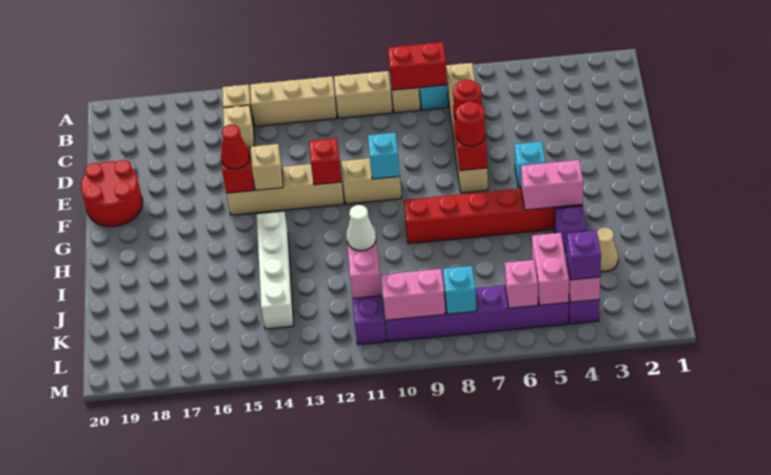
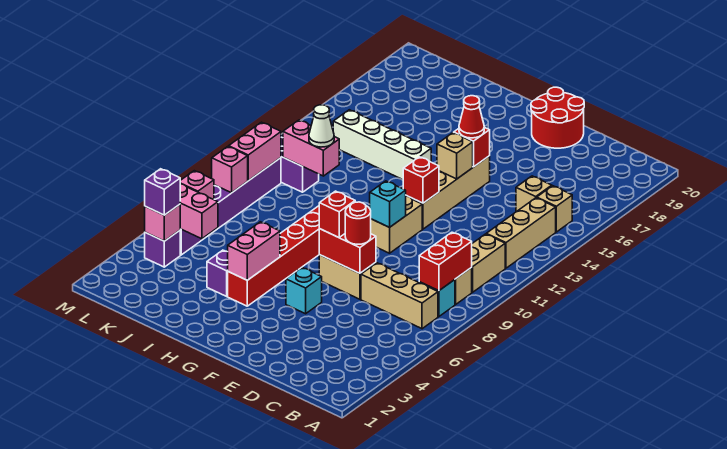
red 1x1 round brick [456,101,485,146] -> red 1x1 brick [319,191,355,238]
tan 1x1 cone [597,227,618,272] -> none
cyan 1x1 brick [443,266,476,314] -> pink 1x1 brick [212,147,248,193]

